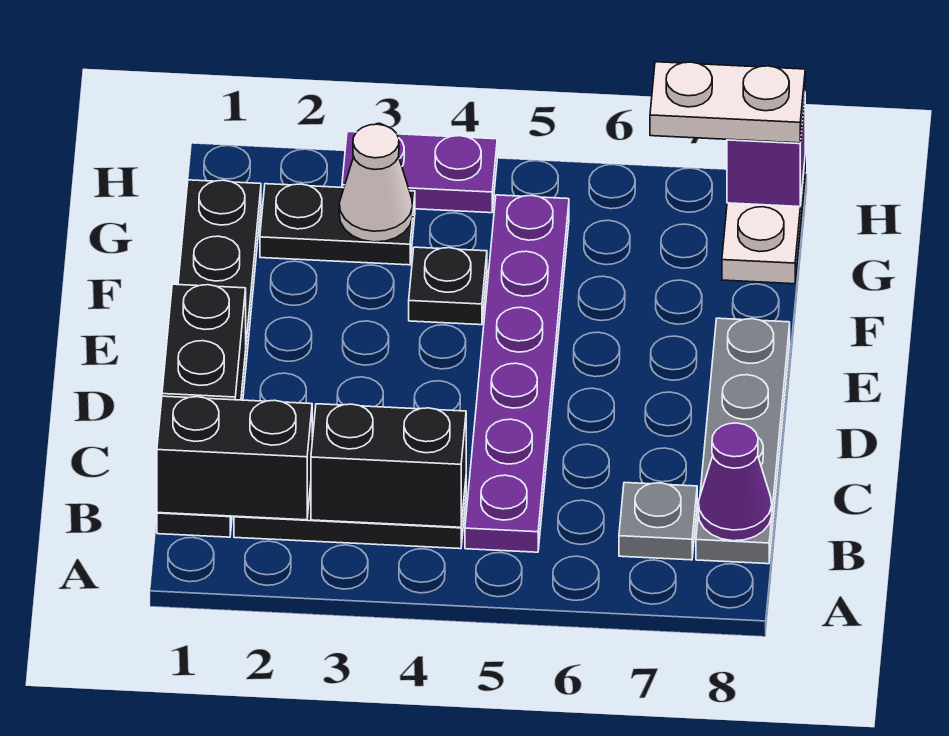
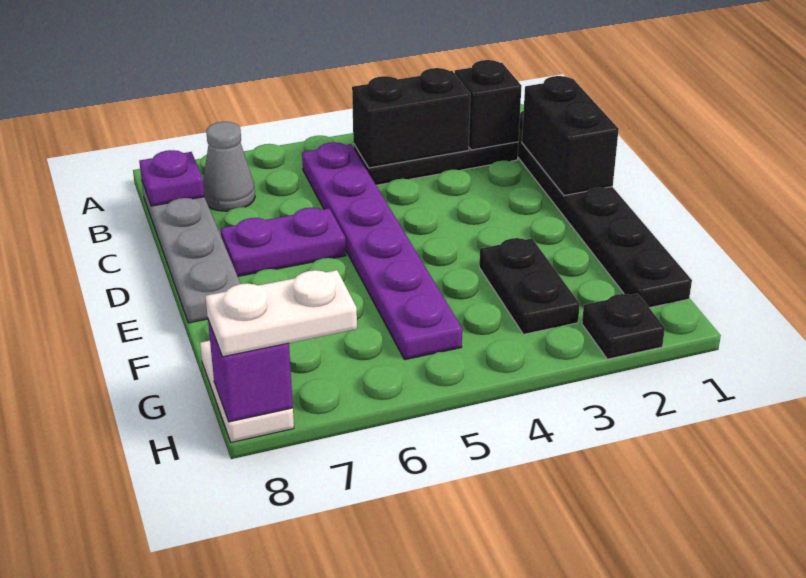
black 1x2 brick [157,396,312,520] -> black 1x1 brick [455,60,521,150]
grey 1x1 plate [619,483,697,560] -> grey 1x1 cone [203,122,255,211]
purple 1x1 cone [698,423,772,541] -> purple 1x1 plate [139,150,205,206]
black 1x1 plate [409,247,487,325] -> black 1x1 plate moved to [582,293,665,359]
black 1x2 plate [260,184,415,265] -> black 1x2 plate turned to [479,238,580,334]
white 1x1 cone [339,124,413,242] -> none
purple 1x2 plate [342,132,497,213] -> purple 1x2 plate moved to [220,208,346,276]

